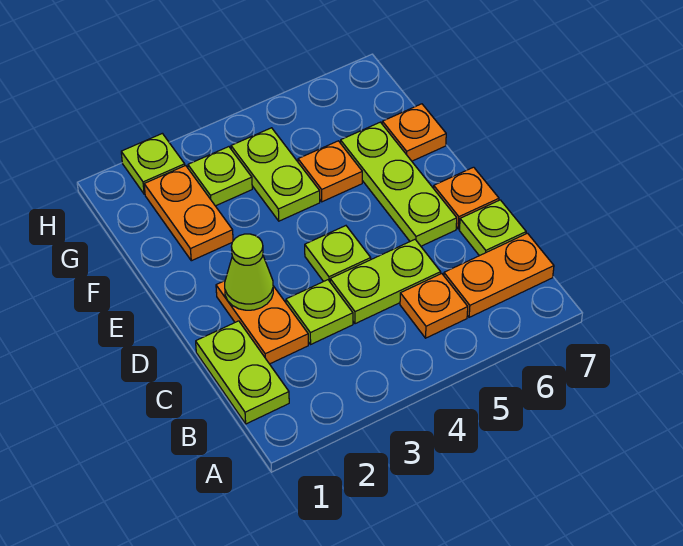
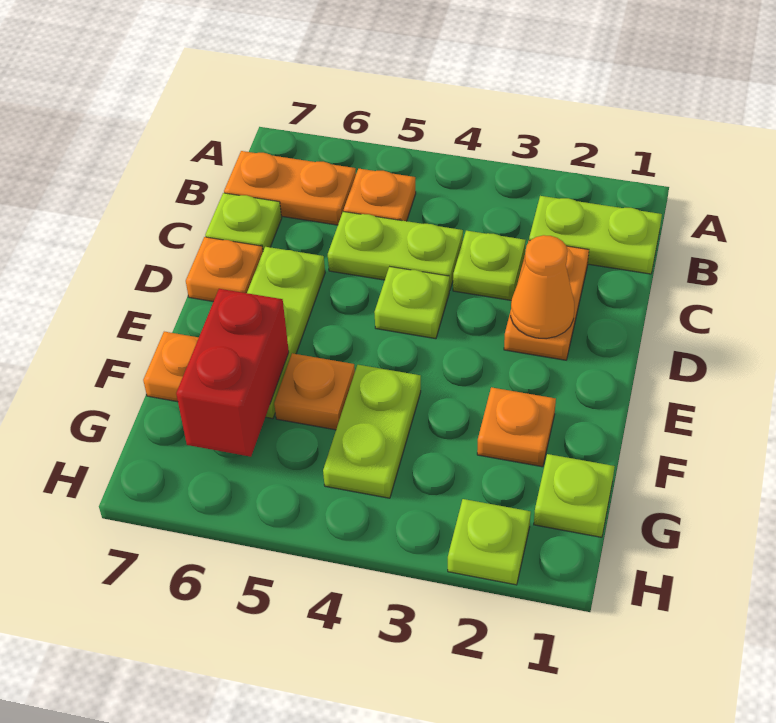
lime 1x2 plate [196,321,289,424] -> lime 1x2 plate turned to [529,196,662,274]
lime 1x1 cone [225,234,273,310] -> orange 1x1 cone [511,235,574,339]
orange 1x2 plate [144,165,233,261] -> orange 1x1 plate [477,387,556,467]
none -> red 1x2 brick [176,289,289,457]
lime 1x1 plate [188,147,252,206] -> lime 1x1 plate moved to [534,454,615,537]

